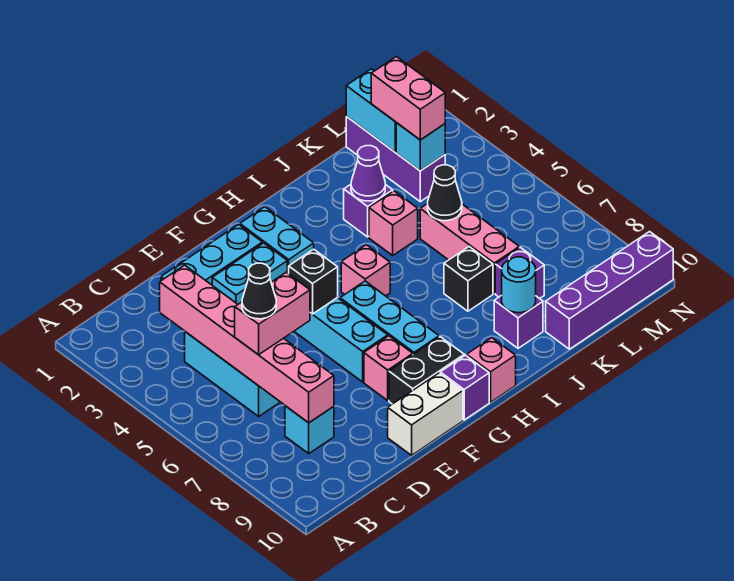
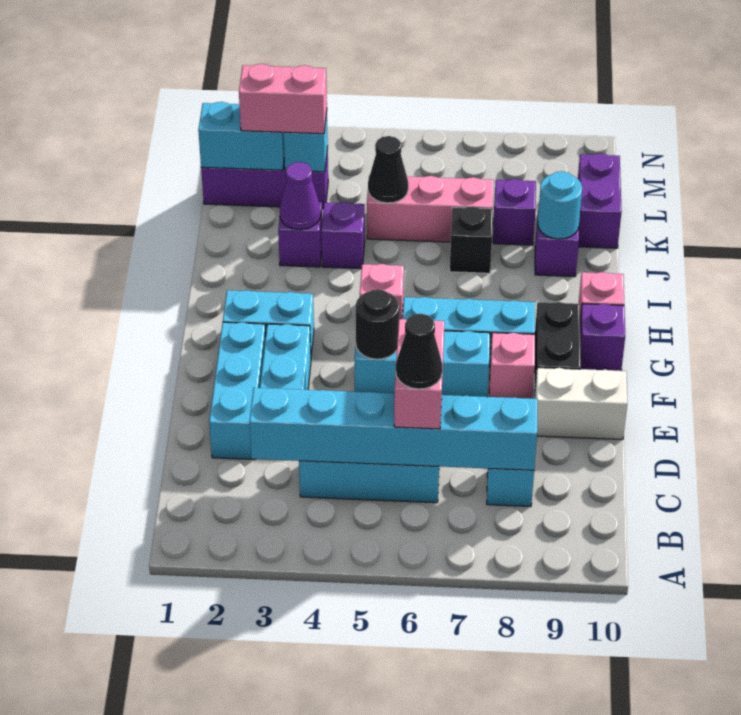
pink 1x6 brick [160,265,334,423] -> cyan 1x6 brick [249,388,537,470]
white 1x2 brick [388,373,463,455] -> white 1x2 brick turned to [535,368,627,440]
black 1x1 brick [289,249,338,314] -> black 1x1 round brick [355,289,399,359]
pink 1x1 brick [369,191,418,255] -> purple 1x1 brick [321,202,365,269]
purple 1x4 brick [546,232,673,349] -> purple 1x2 brick [578,153,622,248]

